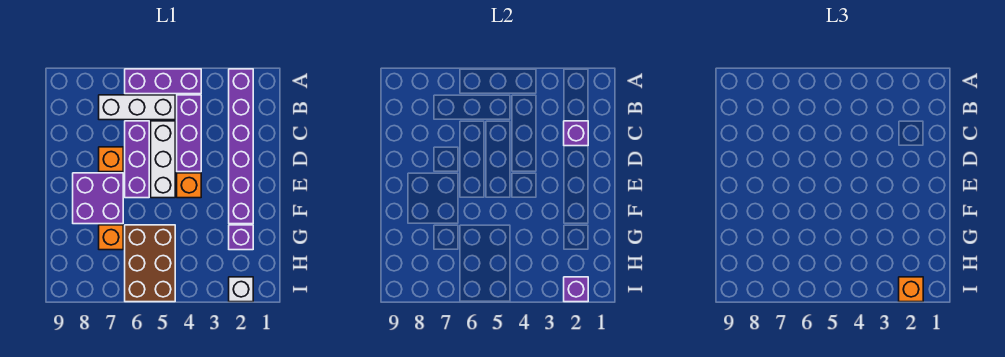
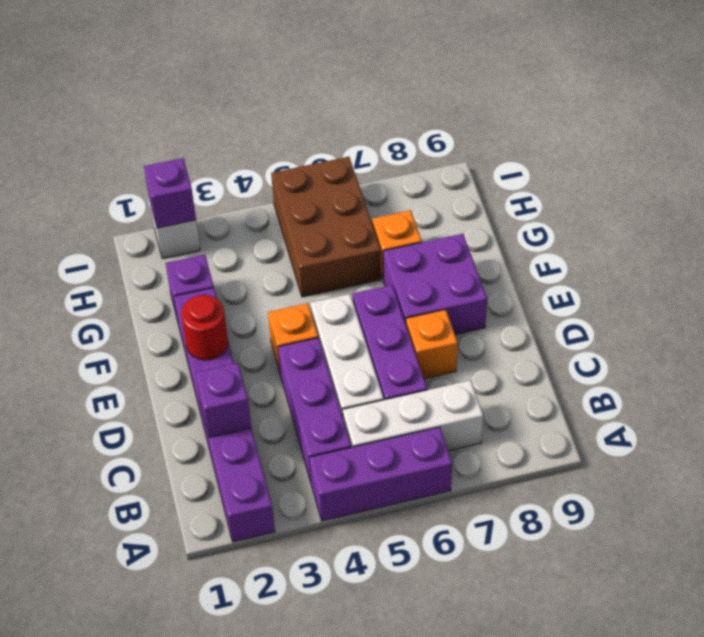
none -> red 1x1 round brick [181,295,228,360]
orange 1x1 brick [899,277,923,302] -> none

